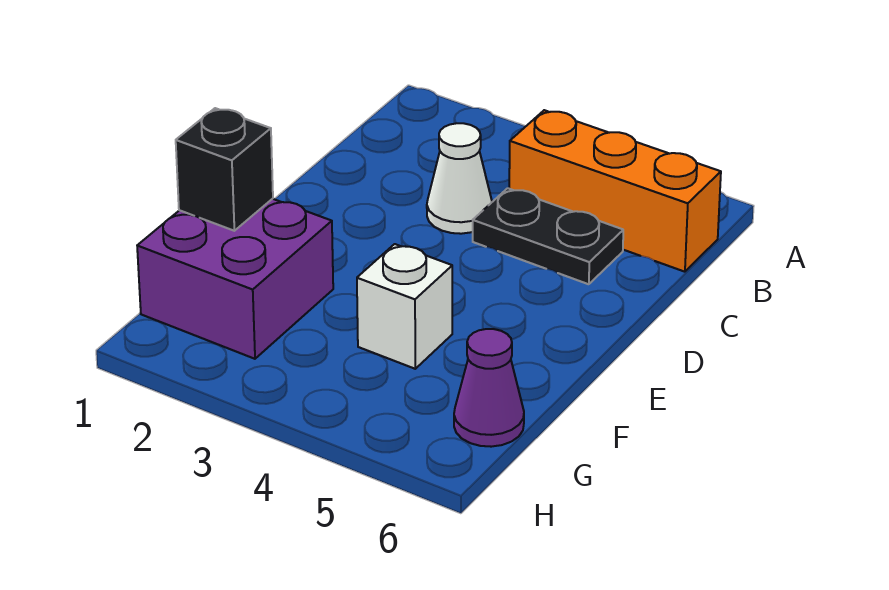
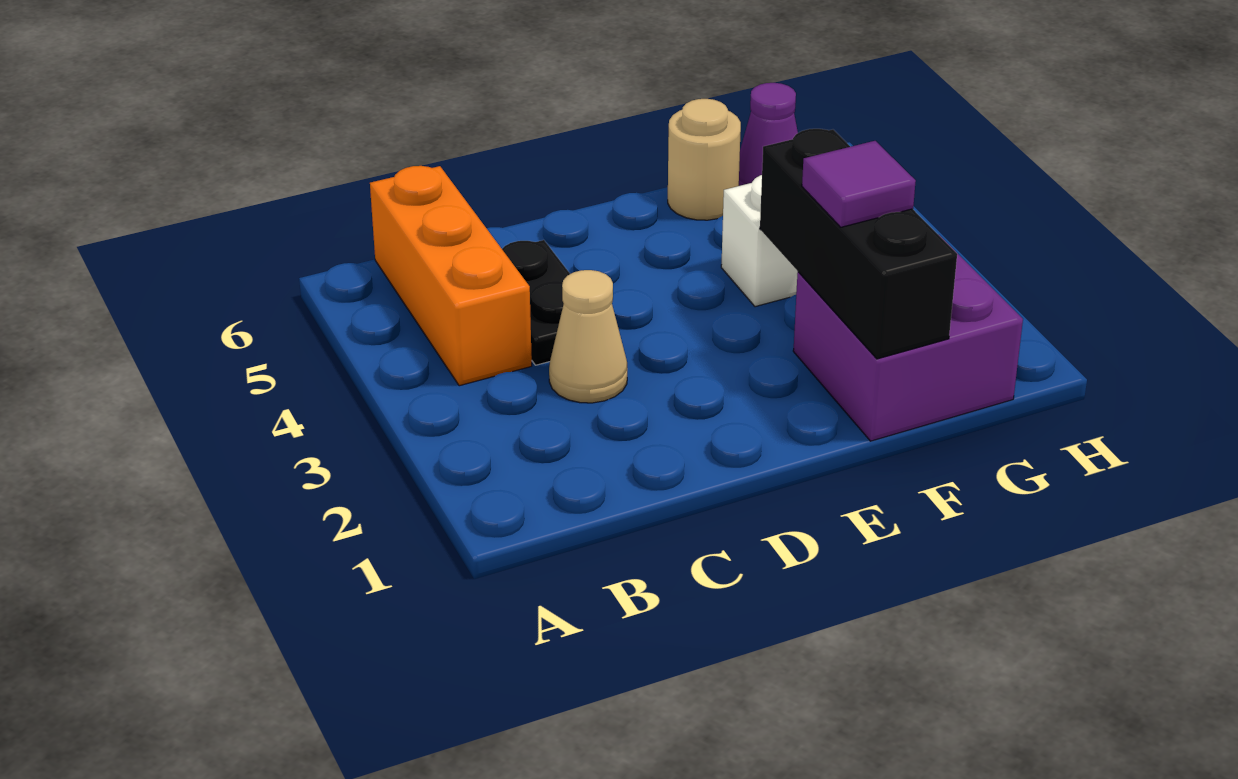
white 1x1 cone [427,123,492,234] -> tan 1x1 cone [549,270,627,403]
black 1x1 brick [176,108,273,231] -> black 1x3 brick [760,129,957,359]
none -> purple 1x1 tile [802,141,916,227]
none -> tan 1x1 round brick [668,99,741,220]

